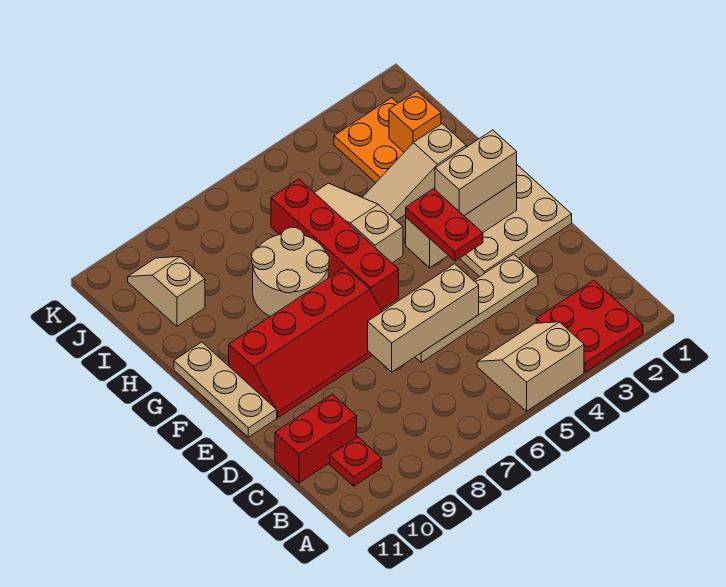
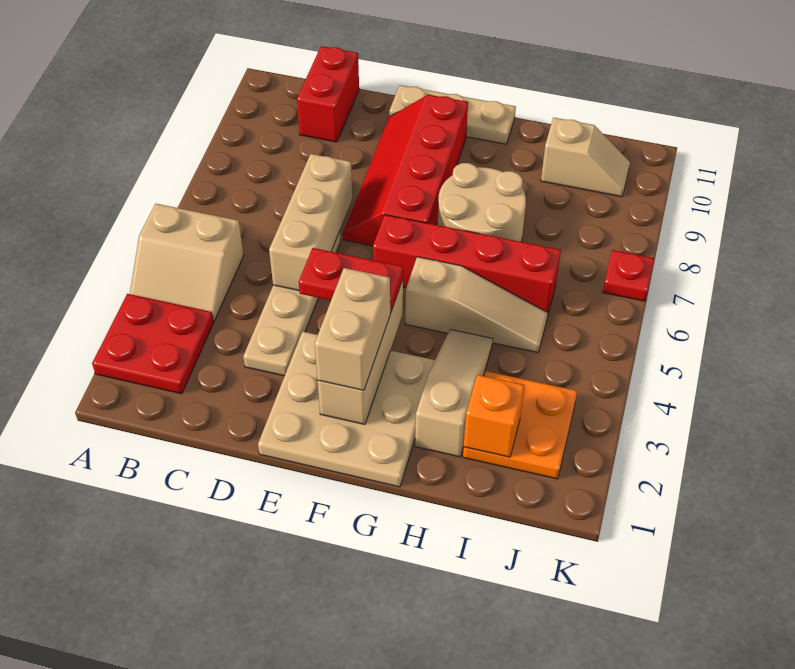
tan 2x2 slope [477,322,584,411] -> tan 2x2 slope turned to [130,204,244,321]
red 1x1 plate [330,437,382,486] -> red 1x1 plate moved to [603,250,654,301]

